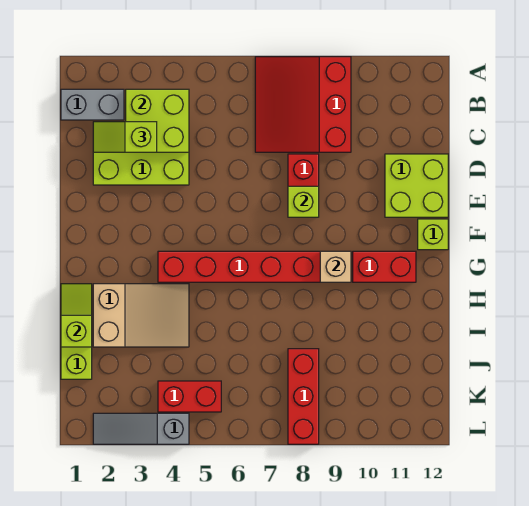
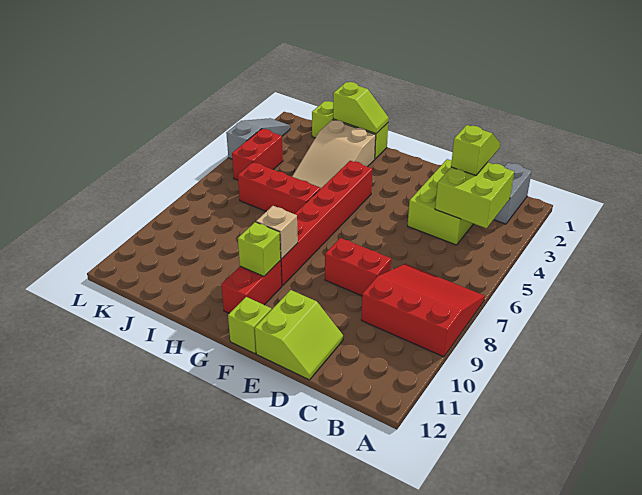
lime 2x2 brick [385,154,448,217] -> lime 2x2 slope [255,290,343,380]
lime 1x1 brick [288,186,319,217] -> lime 1x1 brick moved to [238,222,281,276]
red 1x3 brick [288,349,319,444] -> red 1x3 brick moved to [238,162,320,214]

